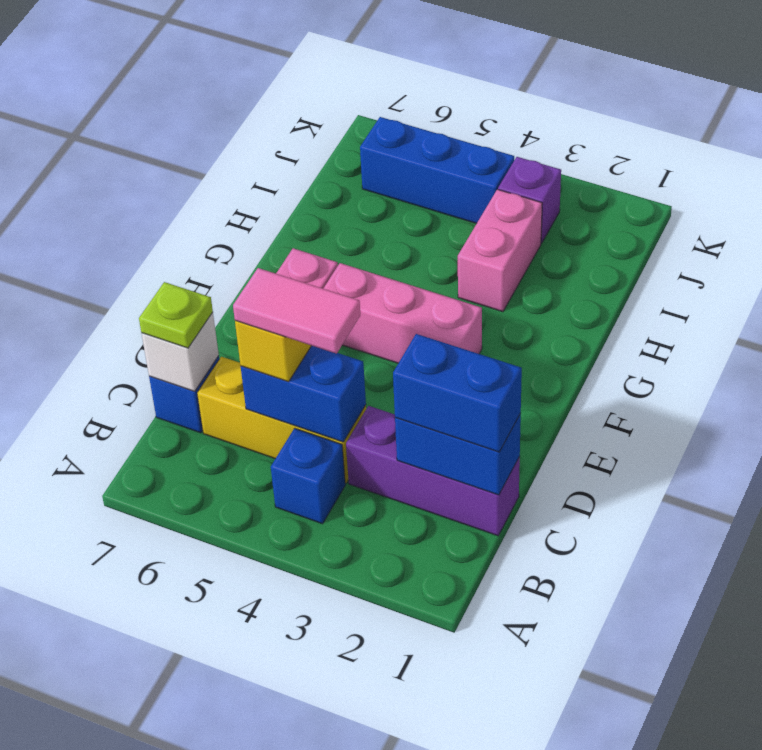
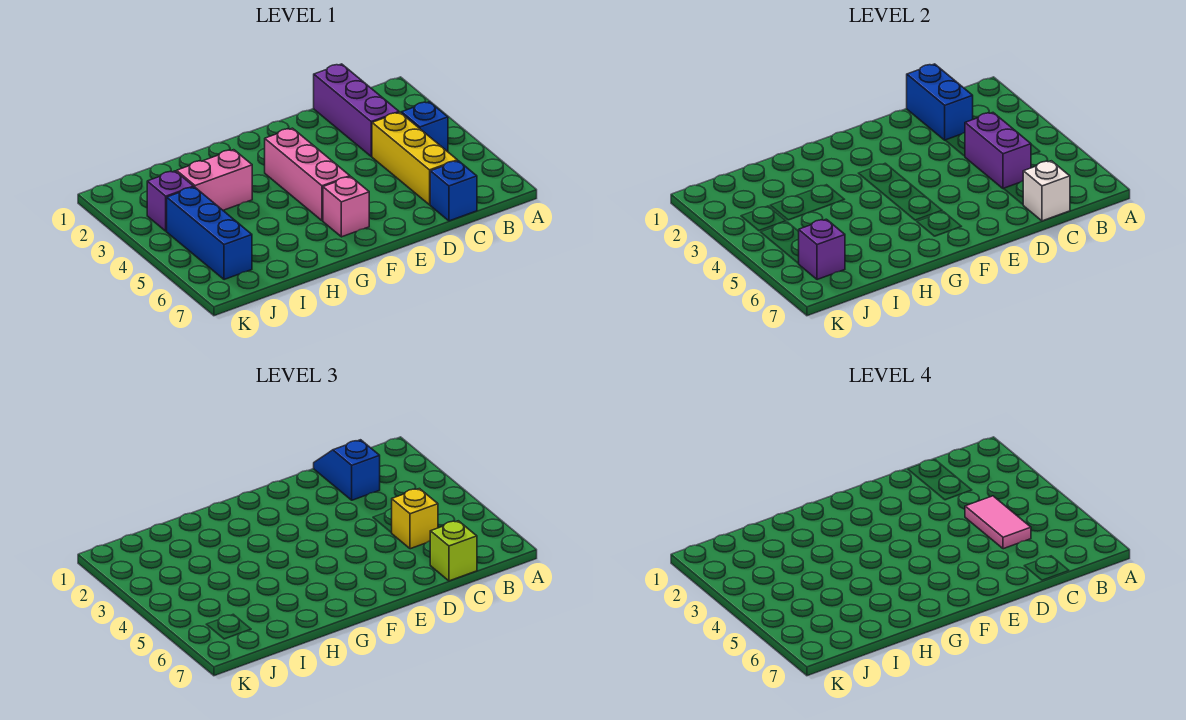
blue 1x2 brick [393,334,522,452] -> blue 1x2 slope [314,440,380,500]
blue 1x2 brick [241,346,366,442] -> purple 1x2 brick [965,113,1031,189]
lime 1x1 plate [139,282,213,348] -> lime 1x1 brick [430,521,477,581]
none -> purple 1x1 brick [798,219,845,280]

